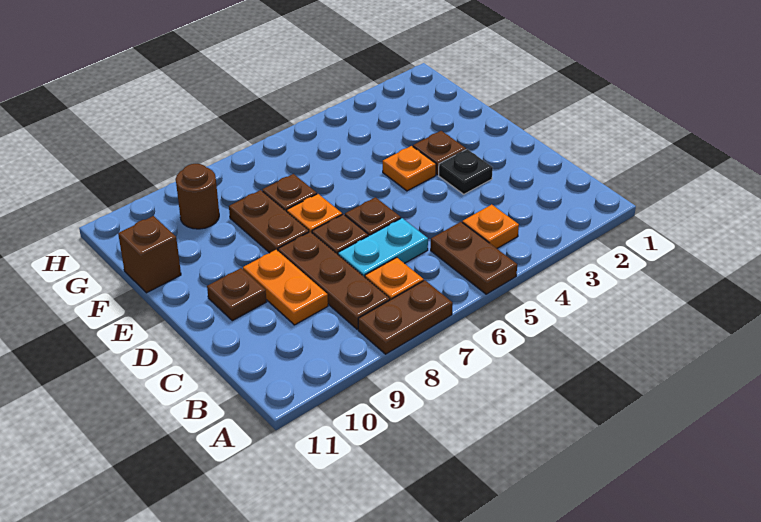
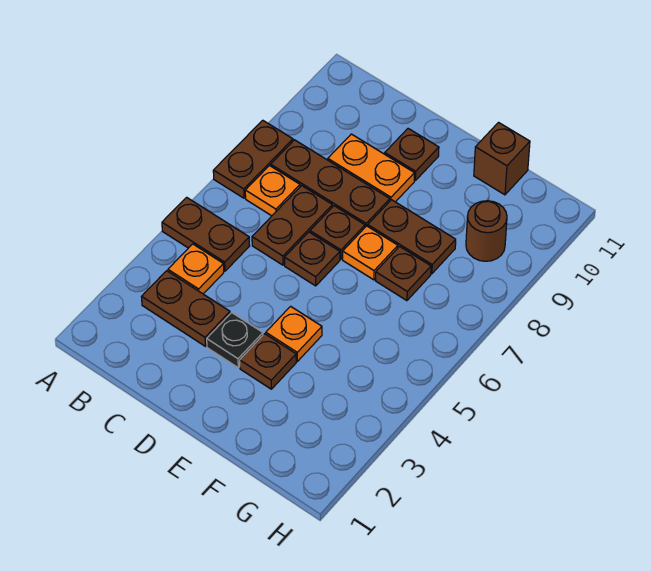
none -> brown 1x2 plate [142,271,230,346]
cyan 1x2 plate [338,218,428,277] -> brown 1x2 plate [252,186,332,265]

